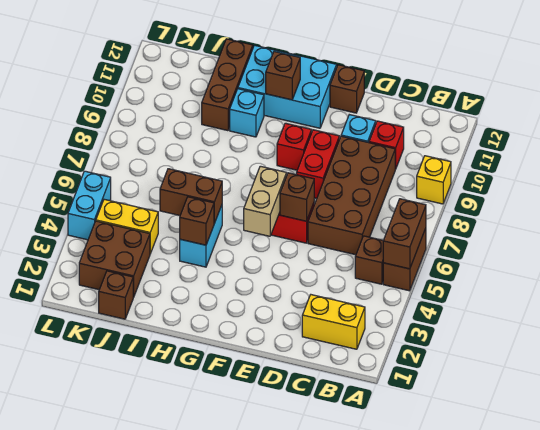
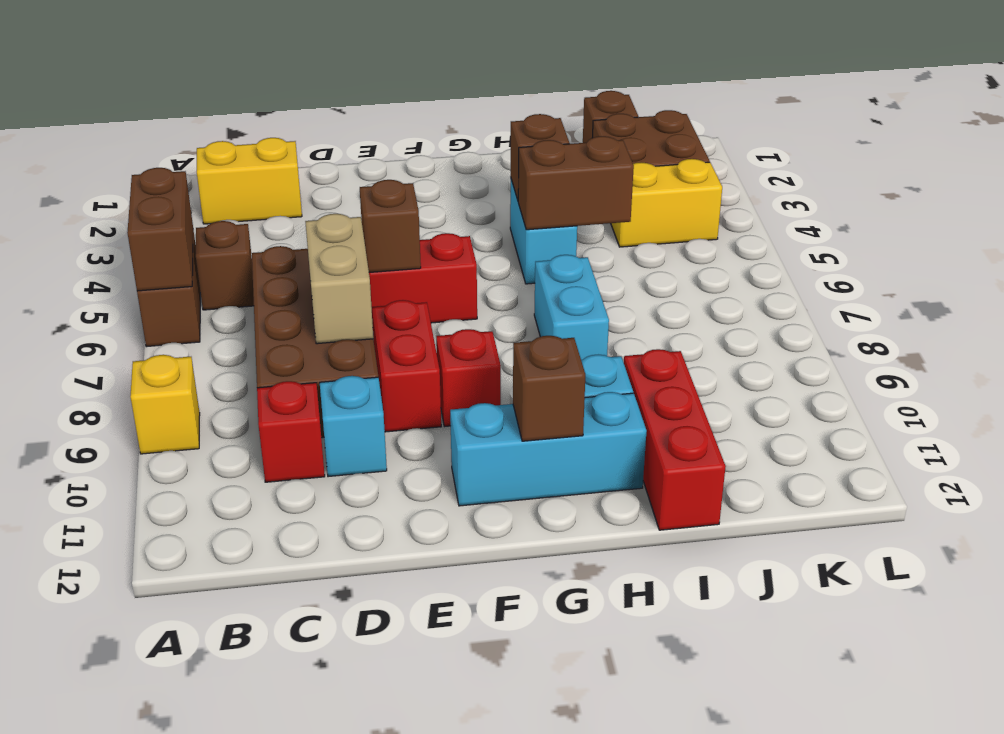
brown 1x1 brick [330,65,364,113] -> none
tan 1x2 brick [244,166,287,236] -> tan 1x2 brick moved to [305,214,373,344]
cyan 2x3 brick [238,45,337,128] -> cyan 1x3 brick [450,392,647,506]
brown 1x3 brick [202,39,253,131] -> red 1x3 brick [624,349,726,530]
cyan 1x2 brick [68,171,111,240] -> cyan 1x2 brick moved to [534,255,609,360]

